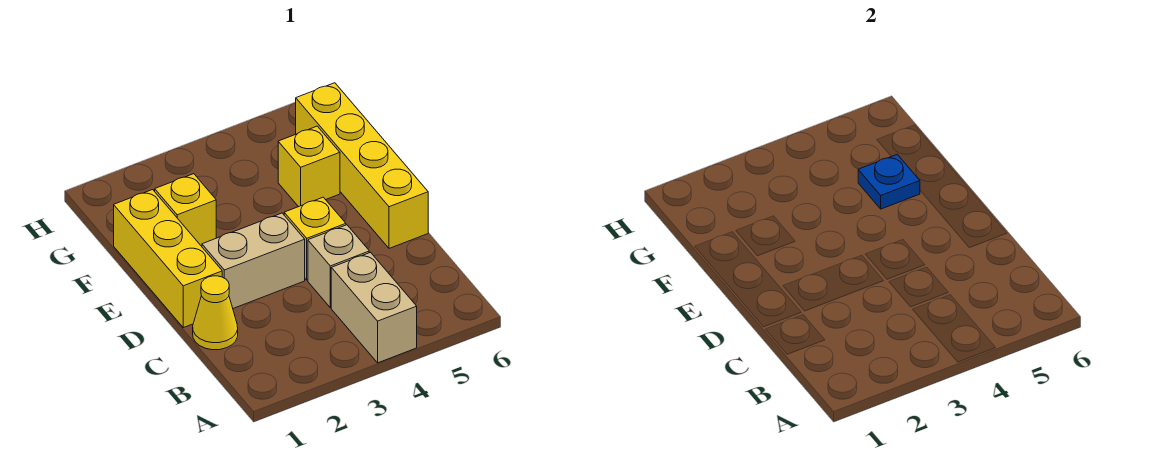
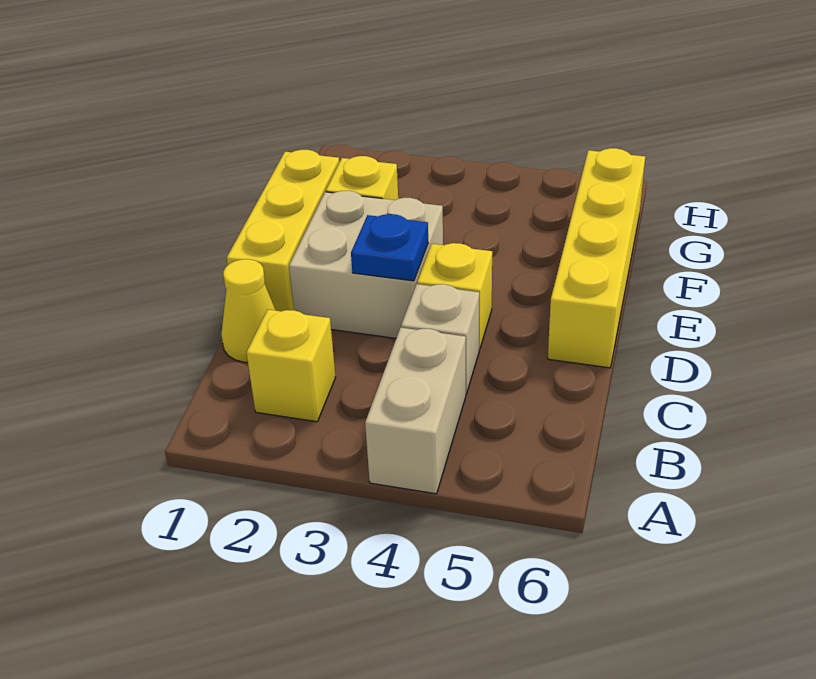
tan 1x2 brick [202,213,305,308] -> tan 2x2 brick [289,191,443,338]
yellow 1x1 brick [278,126,340,207] -> yellow 1x1 brick moved to [246,310,336,422]
blue 1x1 plate [858,154,920,209] -> blue 1x1 plate moved to [351,214,428,281]

